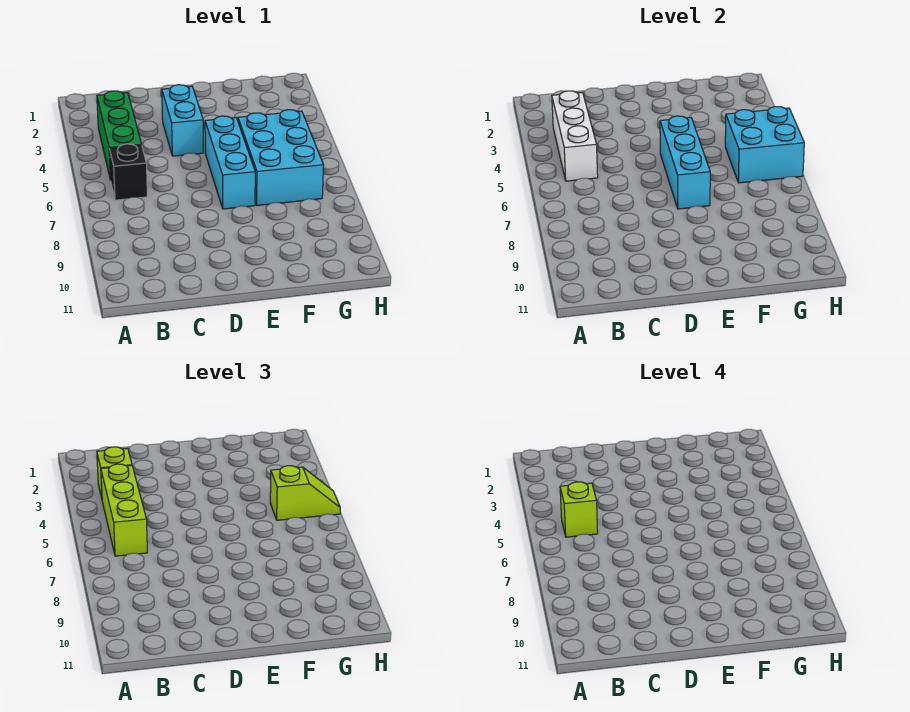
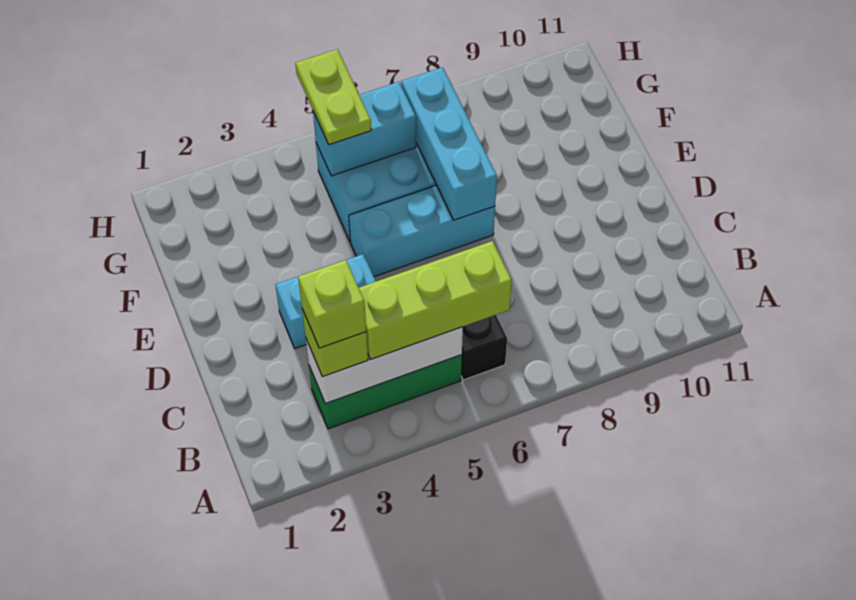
lime 1x1 brick [560,482,598,537] -> lime 1x1 brick moved to [298,260,366,348]
cyan 1x3 brick [660,116,710,209] -> cyan 1x3 brick turned to [401,67,497,220]
cyan 2x2 brick [725,107,804,183] -> cyan 1x2 brick [313,82,416,176]
lime 1x2 slope [270,466,340,520] -> lime 1x2 plate [295,49,371,145]

